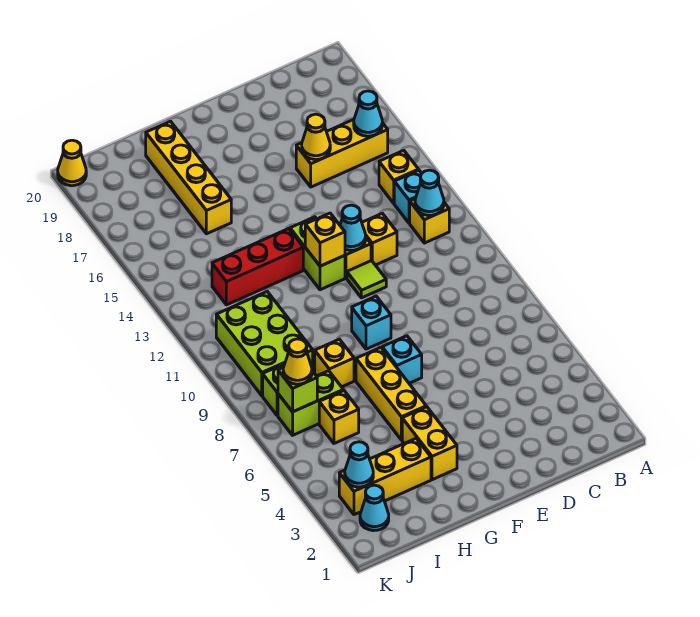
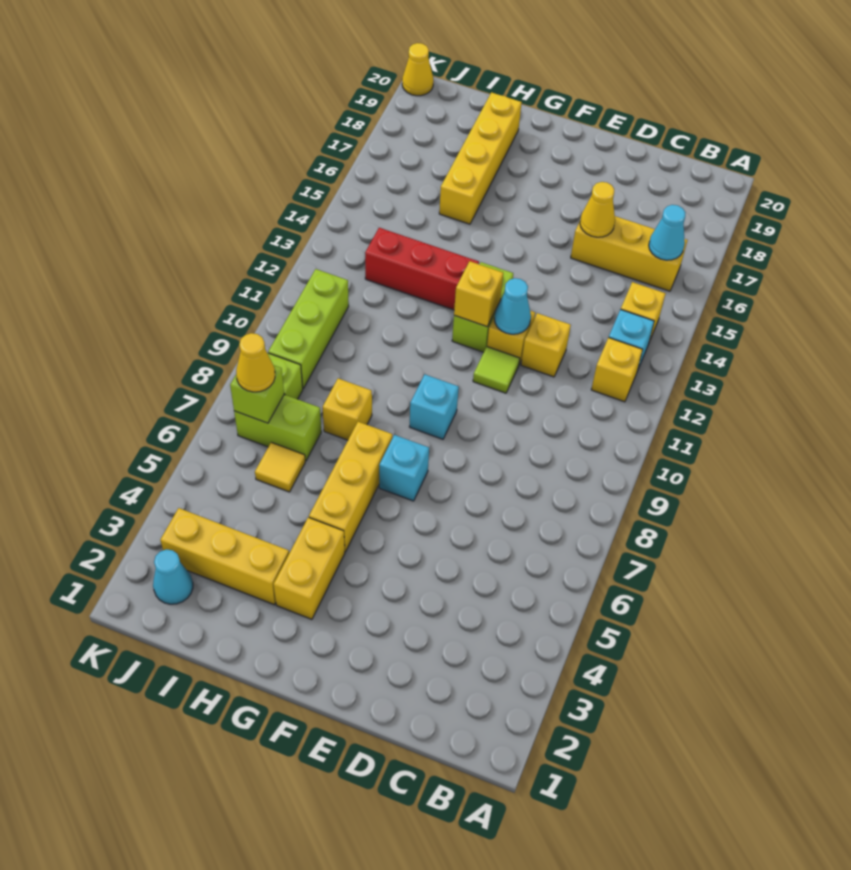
cyan 1x1 cone [415,170,444,216] -> none
yellow 1x1 brick [319,391,359,443] -> yellow 1x1 tile [255,442,305,492]
lime 2x3 brick [216,292,313,396] -> lime 1x3 brick [268,269,349,388]
cyan 1x1 cone [345,442,373,487] -> none

